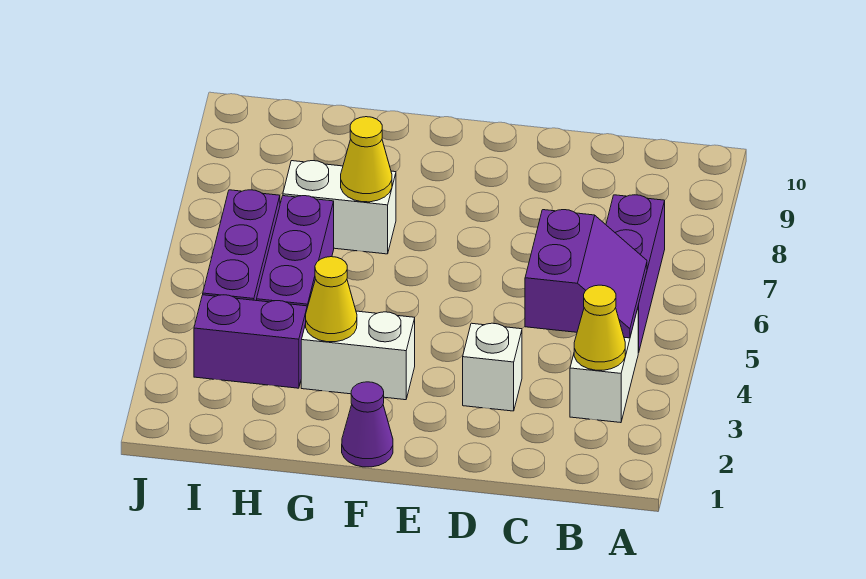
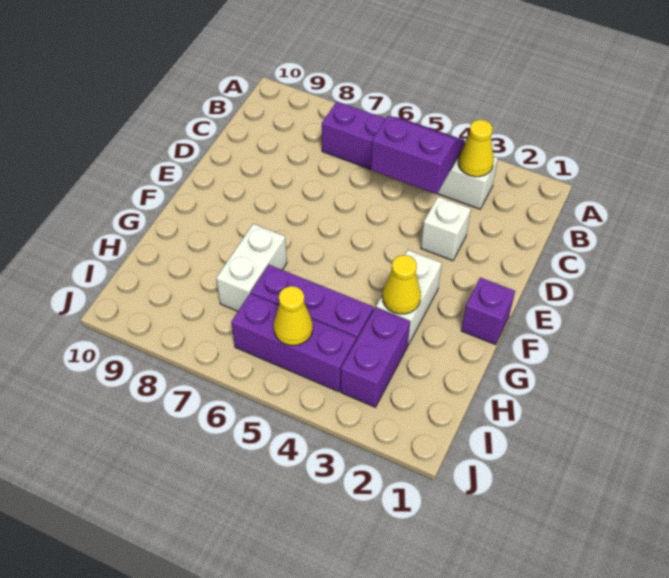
purple 1x1 cone [342,382,393,467] -> purple 1x1 brick [461,277,515,345]
yellow 1x1 cone [341,117,392,202] -> yellow 1x1 cone moved to [274,286,313,345]

